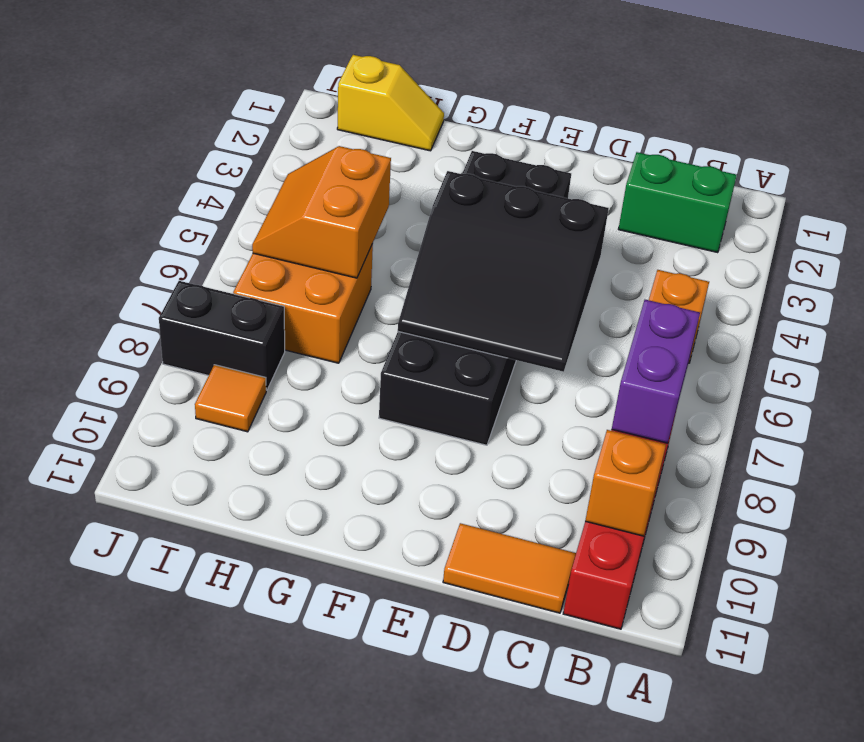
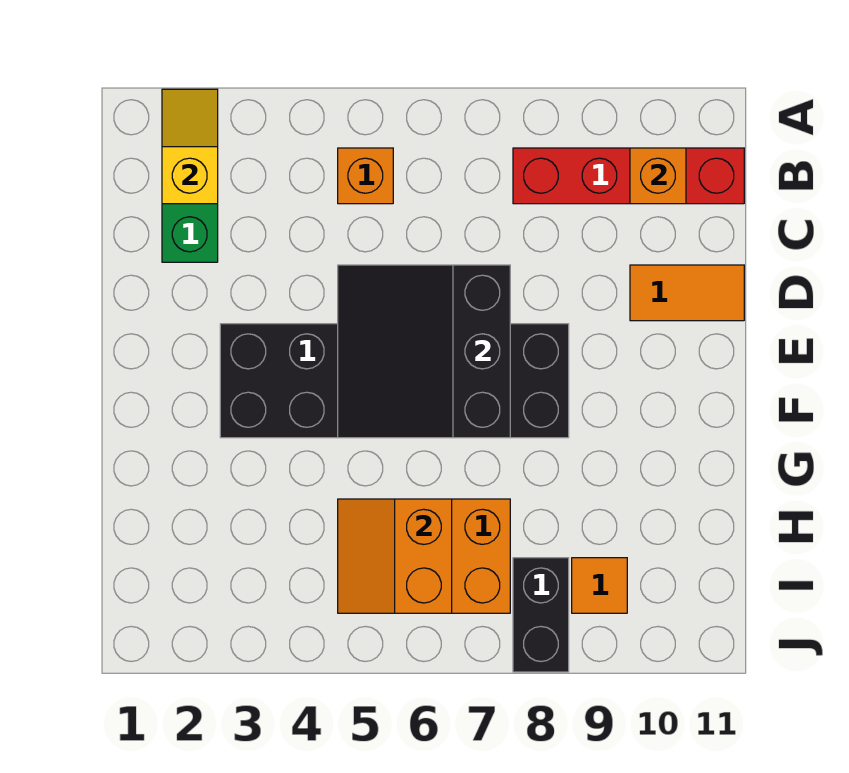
purple 1x2 brick [612,300,700,443] -> none
orange 1x2 tile [443,523,576,613] -> orange 1x2 tile turned to [630,265,744,321]
black 3x3 slope [398,171,609,372] -> black 3x3 slope turned to [338,265,510,438]
yellow 1x2 slope [337,55,444,151] -> yellow 1x2 slope moved to [162,89,218,204]
orange 2x2 slope [252,146,391,278] -> orange 2x2 slope turned to [338,499,452,613]

